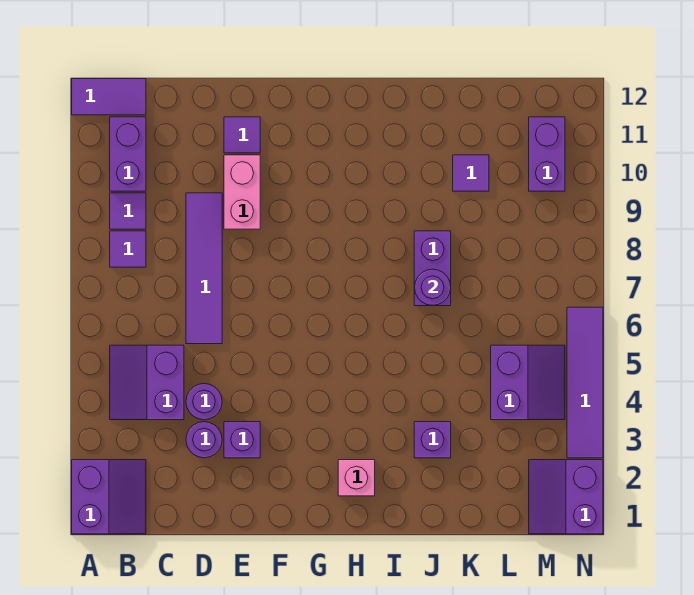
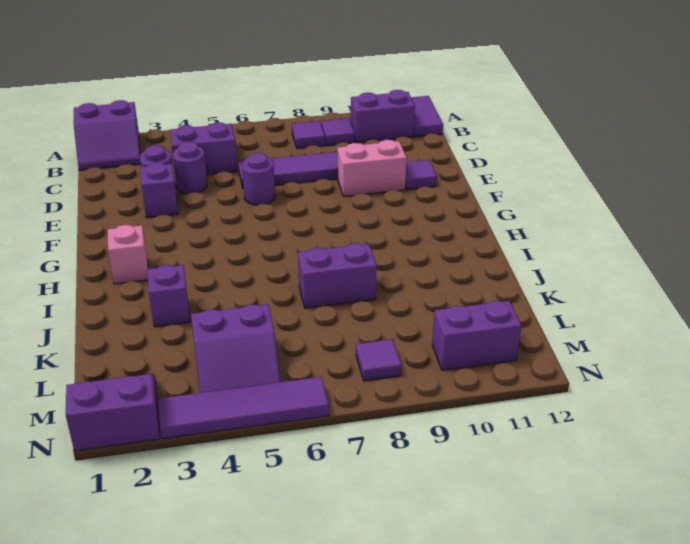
purple 1x1 round brick [415,269,451,305] -> purple 1x1 round brick moved to [242,153,275,205]
purple 1x1 tile [453,155,489,191] -> purple 1x1 tile moved to [356,339,402,381]

